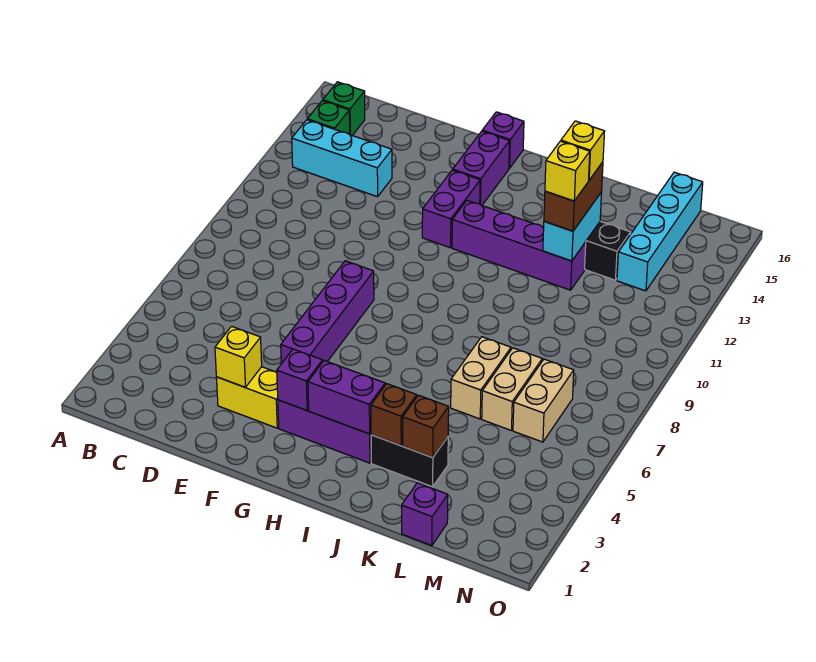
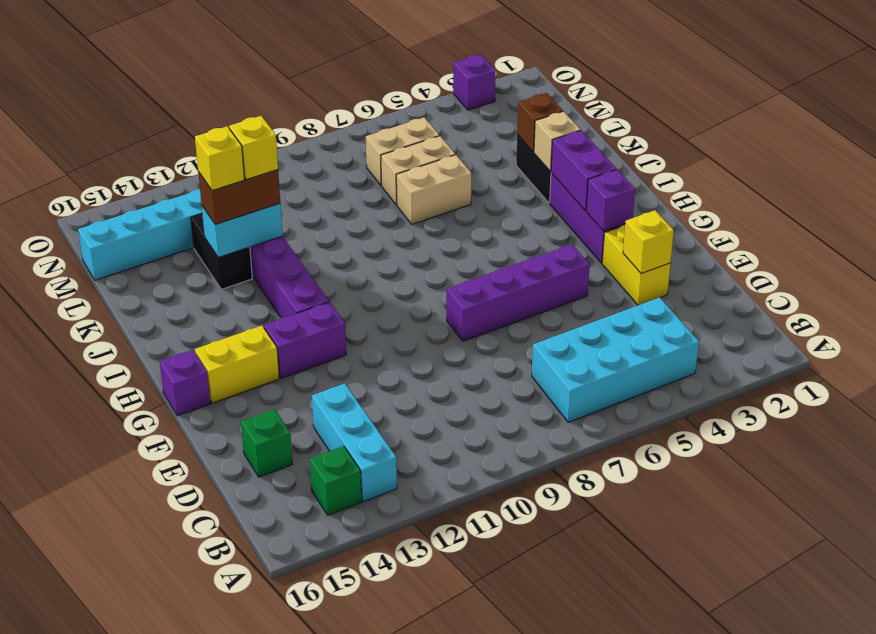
none -> cyan 2x4 brick [532,298,699,422]
green 1x1 brick [323,82,365,135] -> green 1x1 brick moved to [241,409,292,477]
purple 1x2 brick [453,131,510,205] -> yellow 1x2 brick [195,326,279,403]
brown 1x1 brick [371,384,417,446] -> tan 1x1 brick [534,111,580,171]
purple 1x1 brick [402,483,448,546] -> purple 1x1 brick moved to [453,54,496,110]

